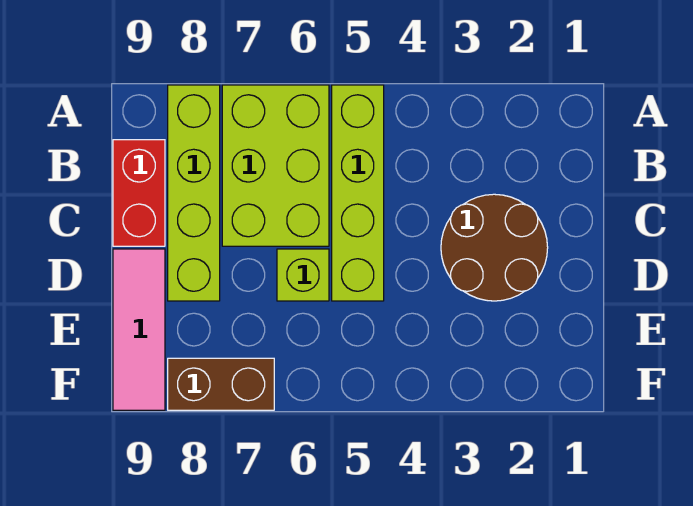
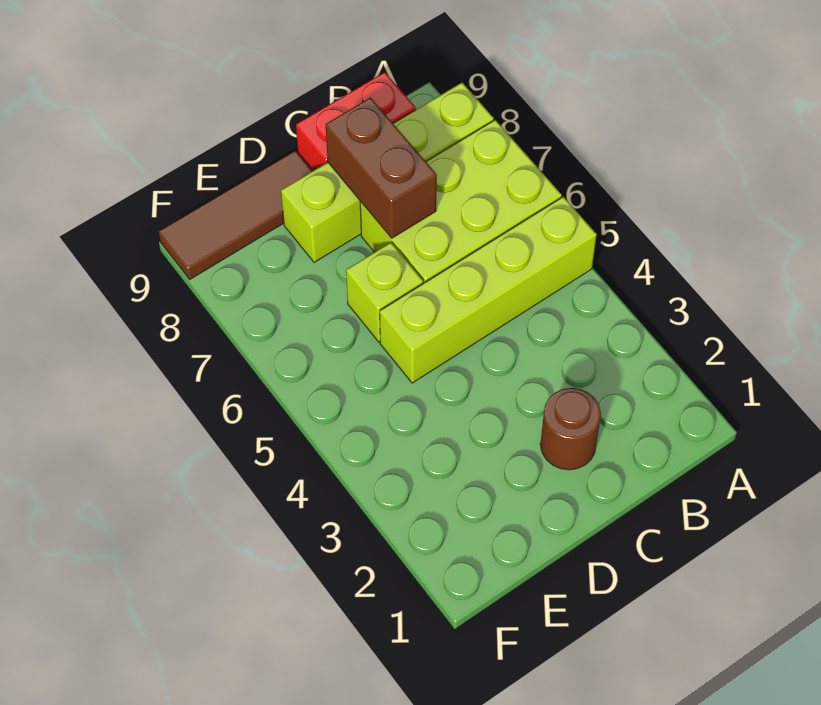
brown 2x2 round brick [441,194,548,301] -> brown 1x1 round brick [540,388,601,470]
pink 1x3 tile [113,249,165,410] -> brown 1x3 tile [159,151,312,279]
brown 1x2 brick [168,358,274,410] -> brown 1x2 brick moved to [326,98,437,238]

